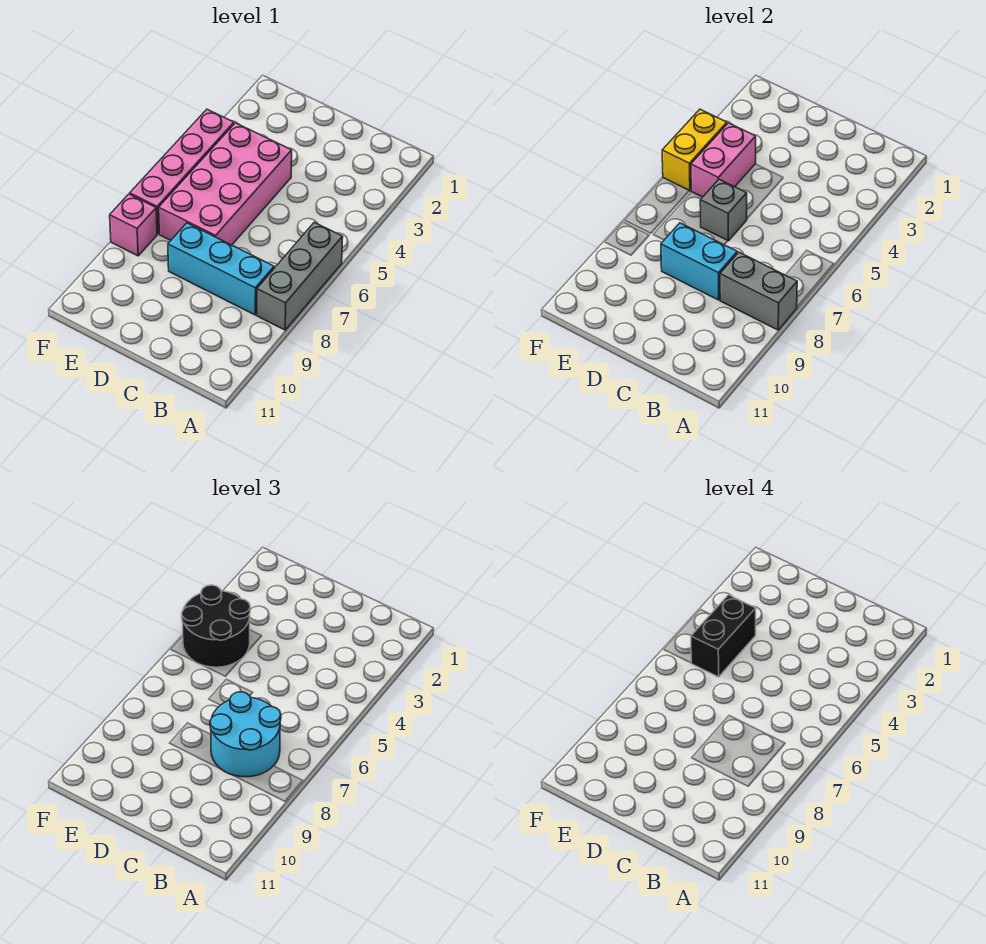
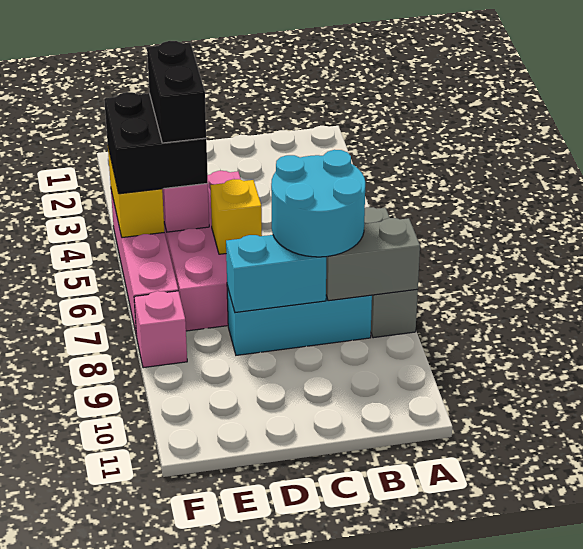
grey 1x1 brick [700,179,747,241] -> yellow 1x1 brick [210,179,262,254]
black 2x2 round brick [182,585,250,667] -> black 2x2 brick [104,92,208,194]

